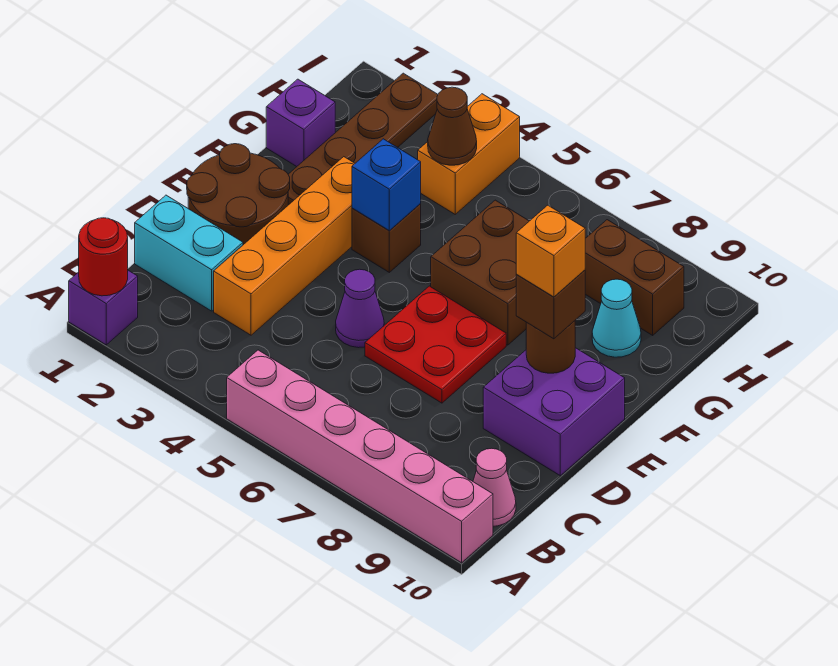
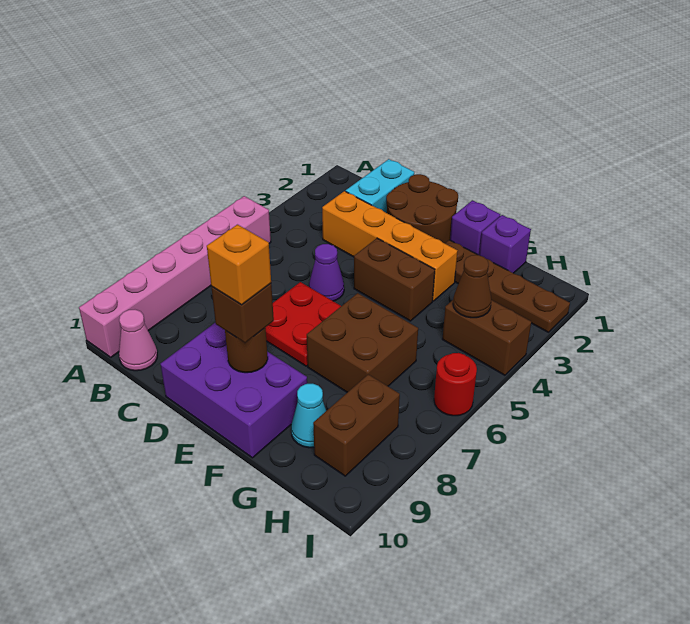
purple 1x1 brick [69,270,138,345] -> purple 1x1 brick moved to [450,200,500,255]
red 1x1 round brick [79,218,128,296] -> red 1x1 round brick moved to [434,353,477,416]
purple 2x2 brick [483,348,625,476] -> purple 2x3 brick [161,323,307,458]
brown 1x1 brick [352,204,421,272] -> brown 1x2 brick [354,238,435,321]
blue 1x1 brick [352,139,421,231] -> none
orange 1x2 brick [418,94,520,214] -> brown 1x2 brick [442,300,531,375]

